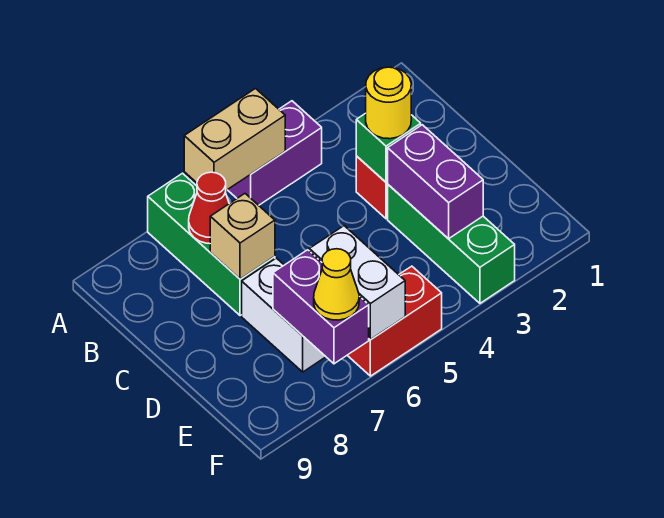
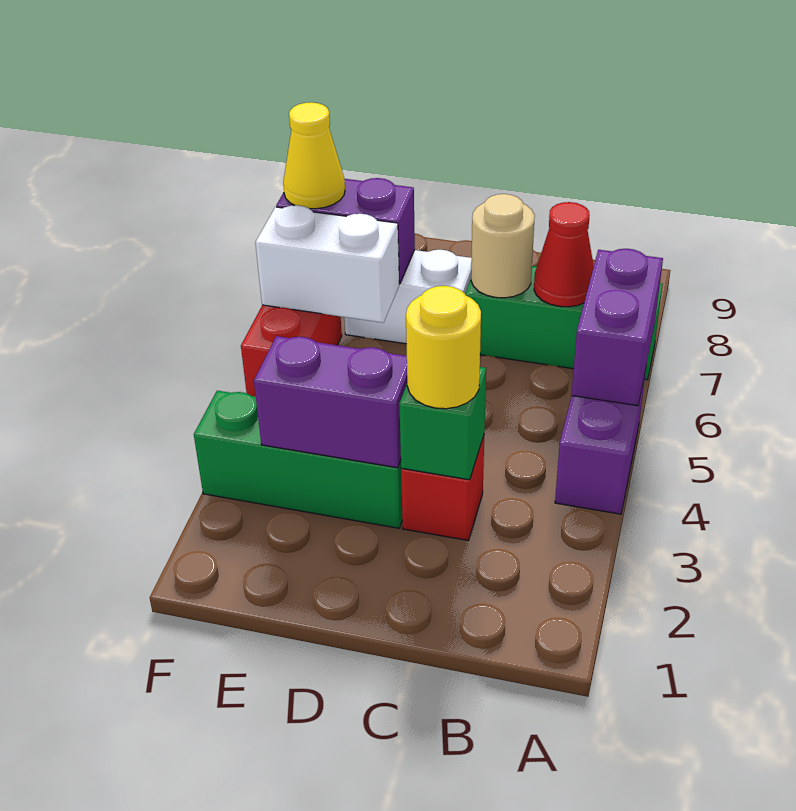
tan 1x2 brick [184,89,285,190] -> purple 1x2 brick [572,249,663,406]
tan 1x1 brick [210,194,275,279] -> tan 1x1 round brick [471,194,535,298]

